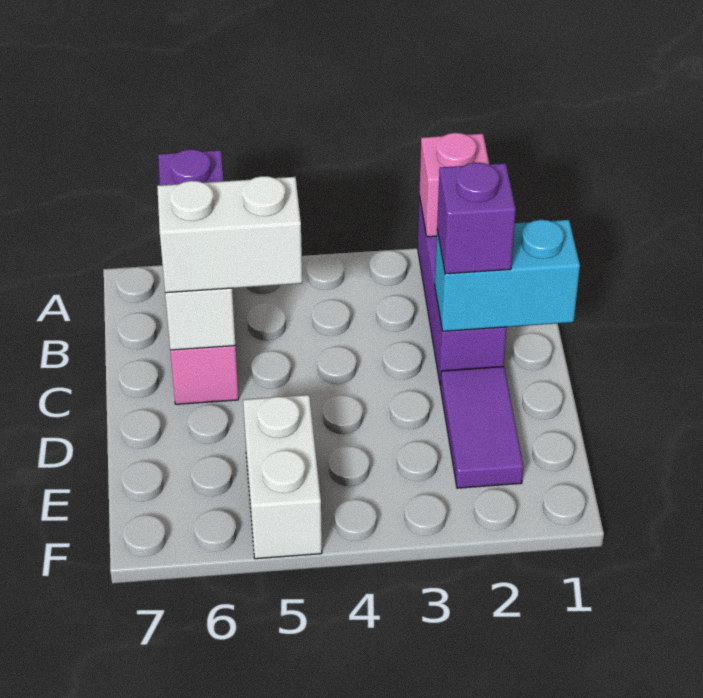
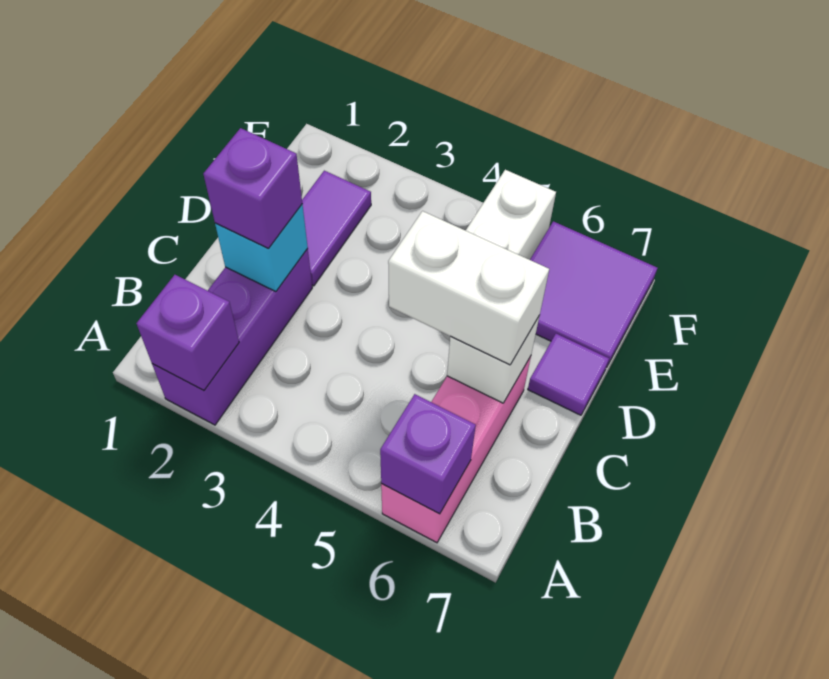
pink 1x1 brick [419,133,489,237] -> purple 1x1 brick [136,275,239,390]
cyan 1x2 brick [435,220,580,331] -> cyan 1x1 brick [215,204,308,292]
none -> purple 1x1 tile [528,334,609,415]
none -> purple 2x2 tile [530,221,657,366]

